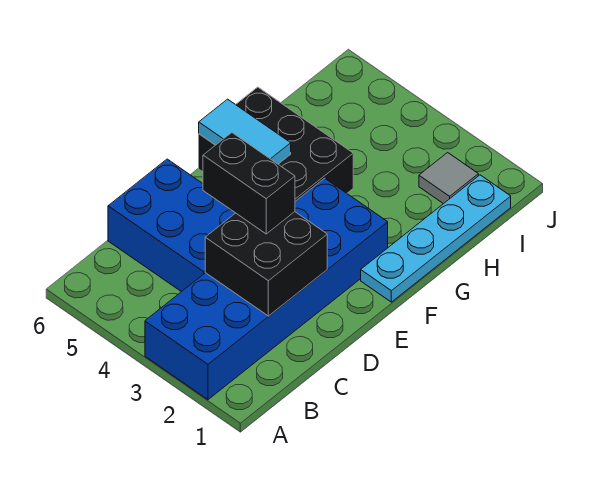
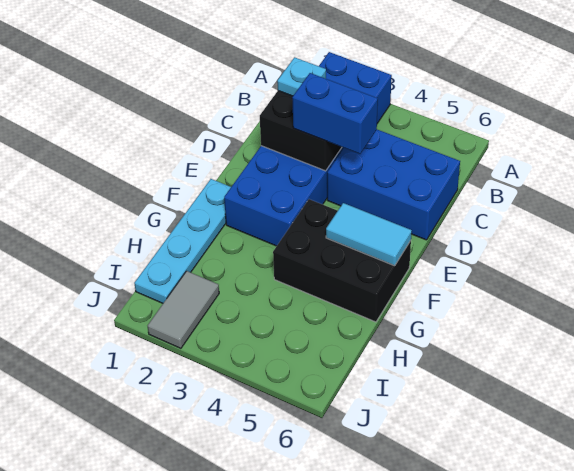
none -> cyan 1x1 plate [277,57,326,96]
black 1x2 brick [203,133,295,234] -> blue 1x2 brick [292,73,378,154]
grey 1x1 tile [419,153,478,204] -> grey 1x2 tile [148,271,219,348]

